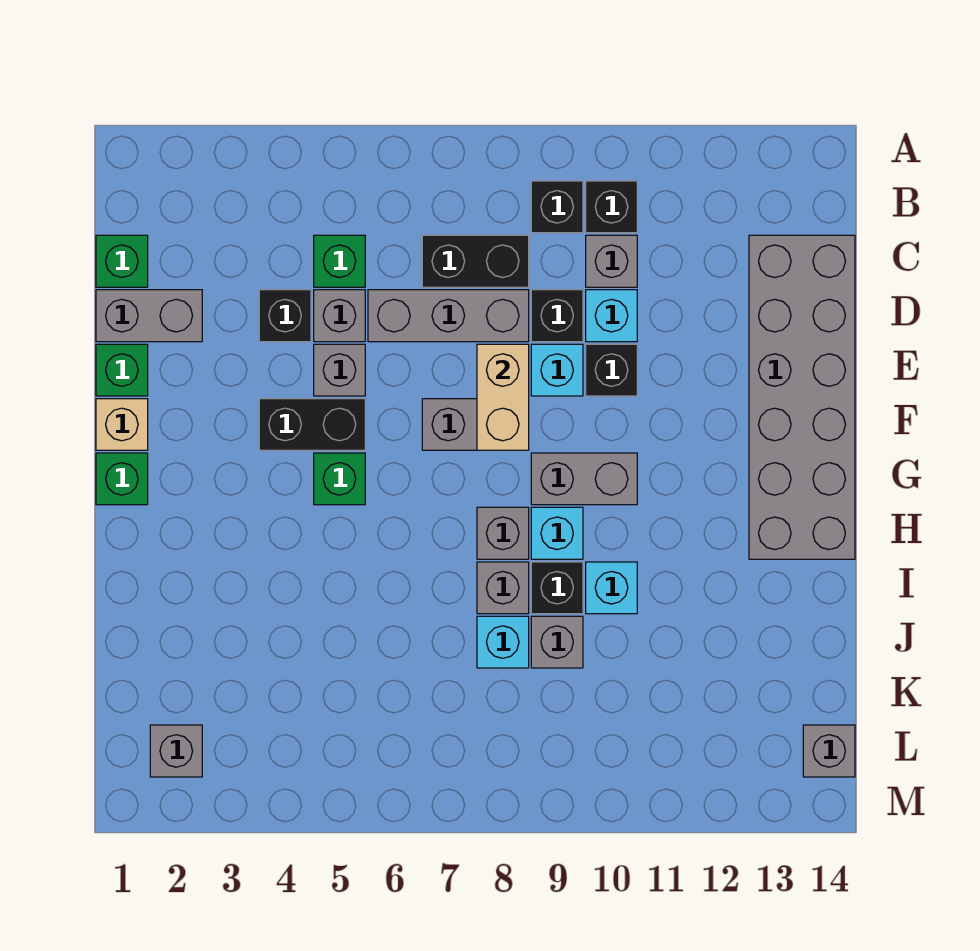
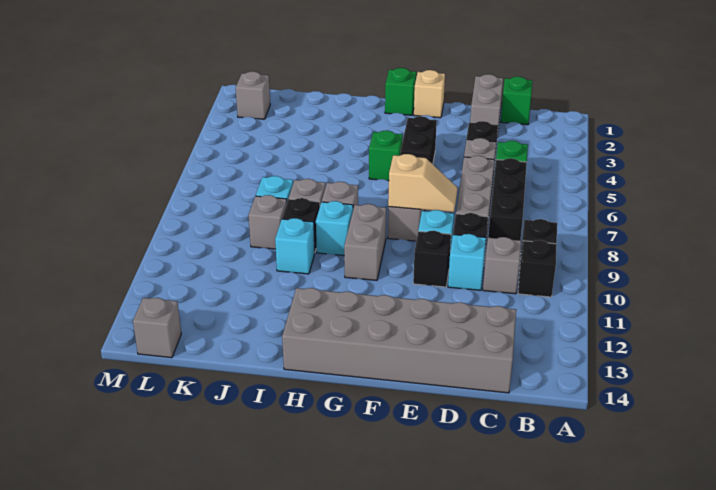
black 1x2 brick [422,235,529,287] -> black 1x3 brick [488,158,527,240]
green 1x1 brick [96,344,148,396] -> none
grey 1x1 brick [314,344,365,396] -> none
tan 1x2 brick [477,344,529,450] -> tan 1x2 slope [388,154,457,212]

